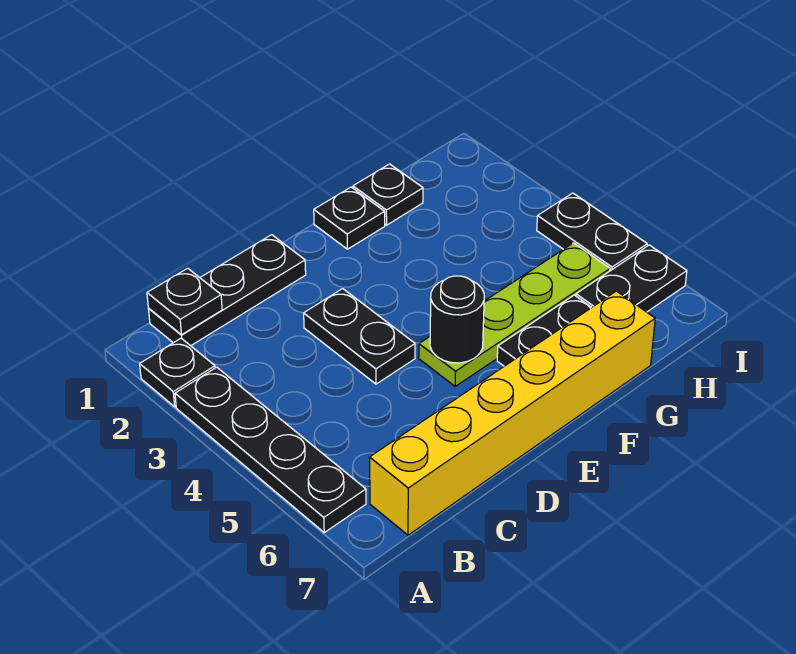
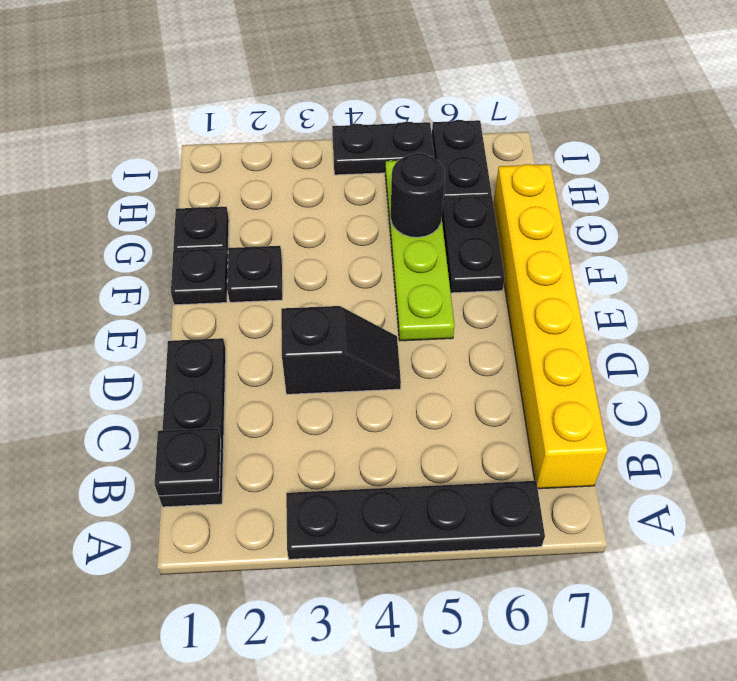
black 1x1 plate [140,338,215,407] -> black 1x1 plate moved to [227,246,282,302]
black 1x2 plate [304,289,415,384] -> black 1x2 slope [281,306,401,394]
black 1x1 round brick [430,276,484,363] -> black 1x1 round brick moved to [391,153,445,237]

